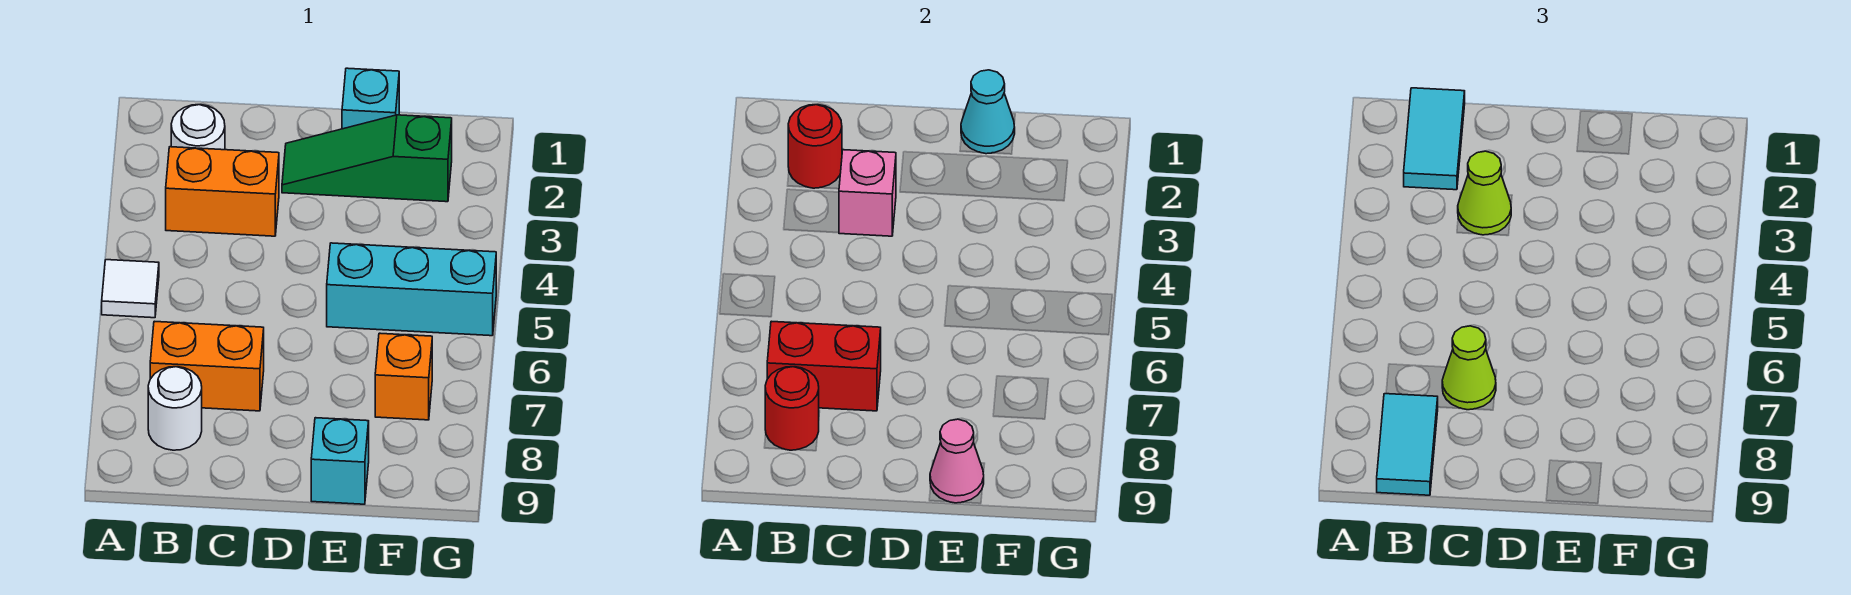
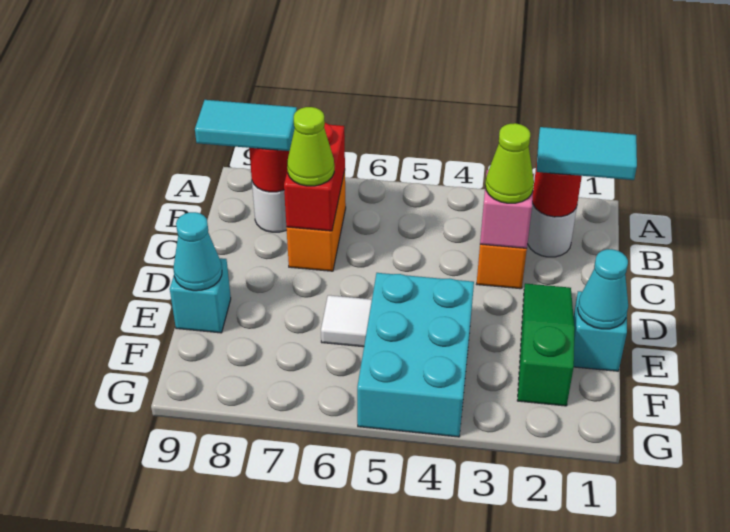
white 1x1 tile [102,260,159,318] -> white 1x1 tile moved to [321,295,372,347]
cyan 1x3 brick [327,243,496,336] -> cyan 2x3 brick [357,273,474,437]
pink 1x1 cone [930,419,984,503] -> cyan 1x1 cone [173,212,222,291]
orange 1x1 brick [375,333,432,420] -> none

